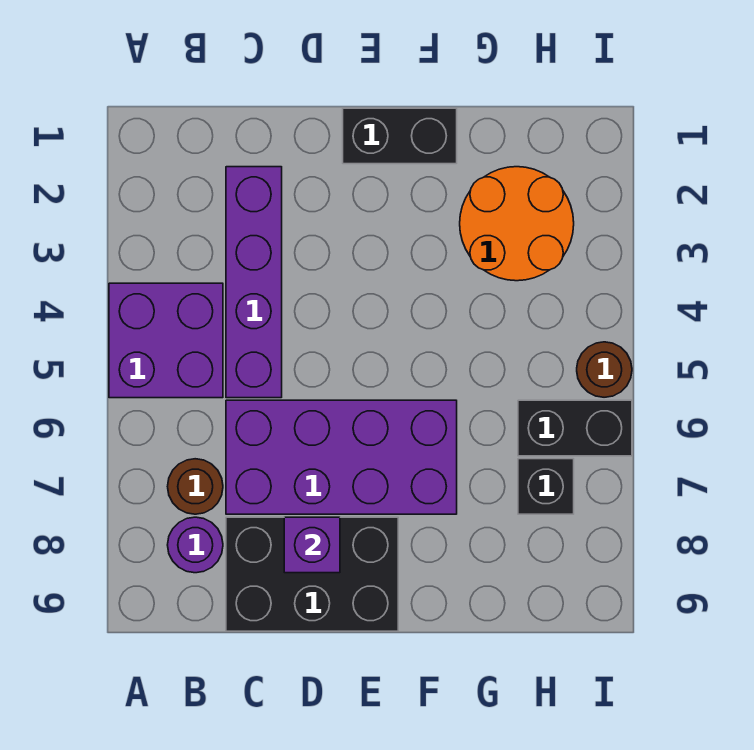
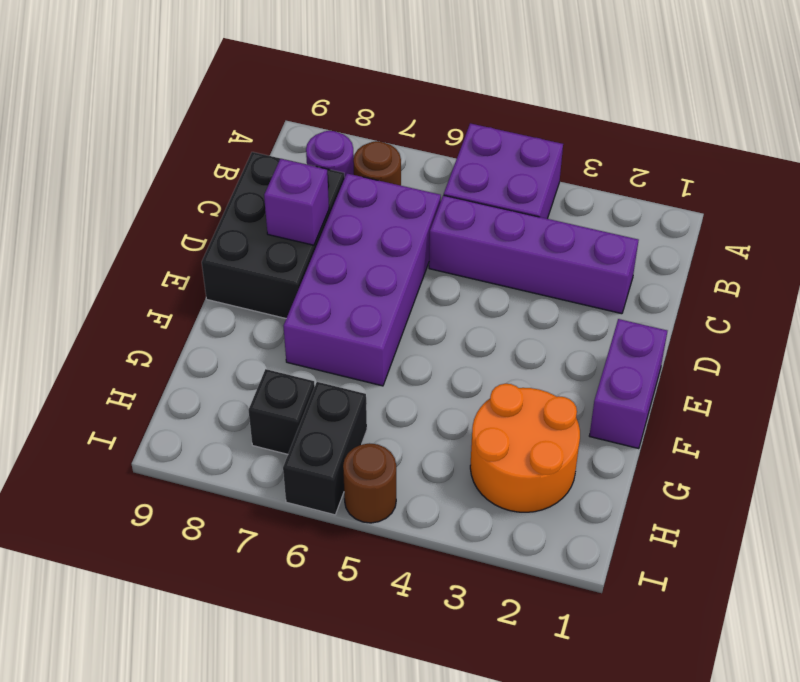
black 1x2 brick [343,108,457,164] -> purple 1x2 brick [589,319,667,449]

